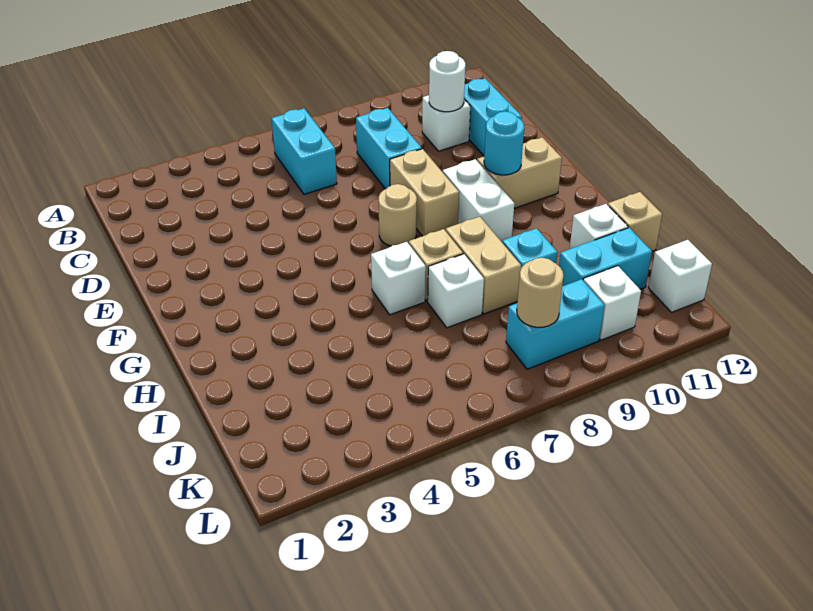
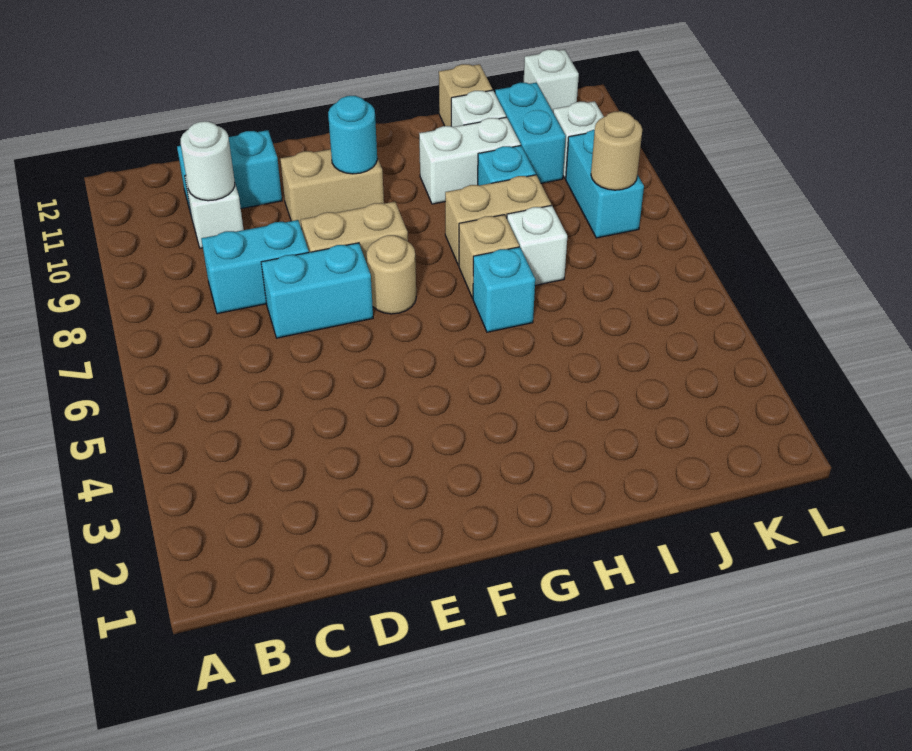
cyan 1x2 brick [272,108,337,194] -> cyan 1x2 brick moved to [261,243,373,338]
white 1x2 brick [443,159,514,242] -> white 1x2 brick moved to [419,117,521,204]
tan 1x2 brick [477,137,562,208] -> tan 1x2 brick turned to [280,149,384,229]
white 1x1 brick [371,242,426,315] -> cyan 1x1 brick [473,247,535,332]

